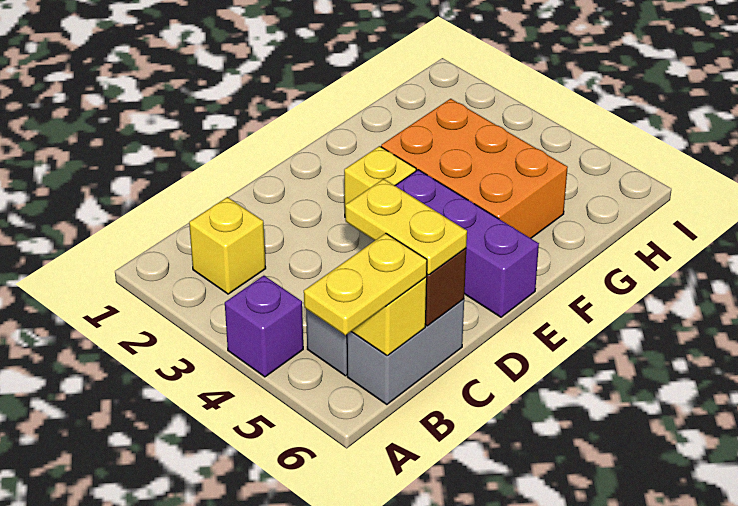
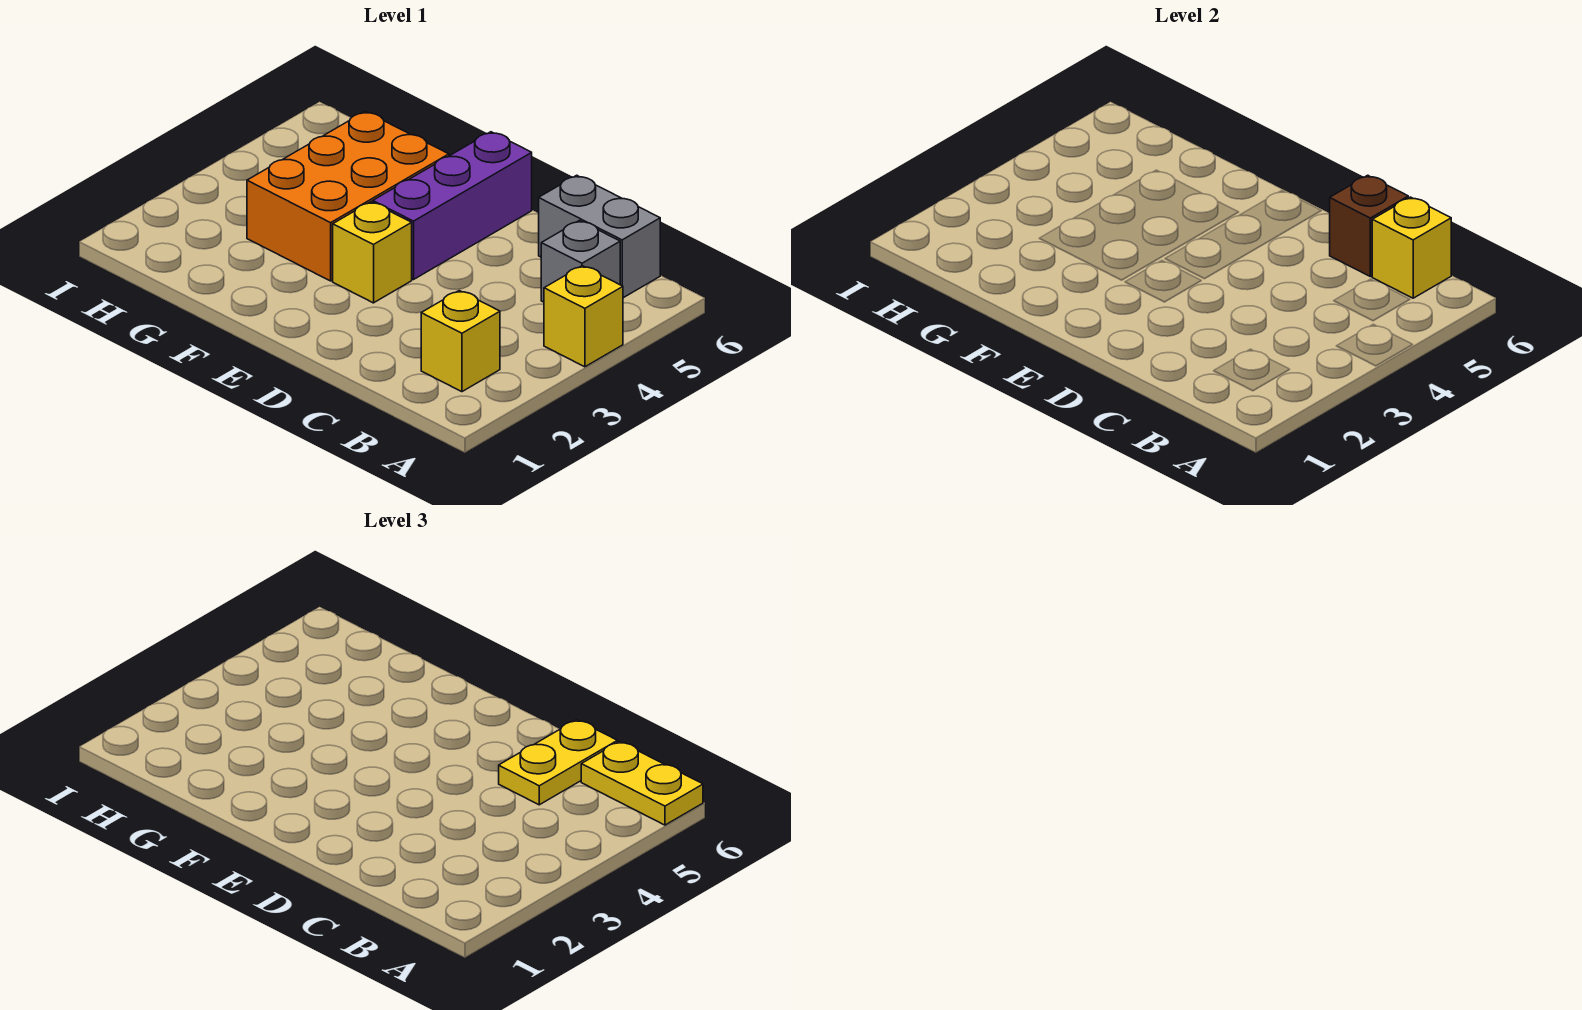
purple 1x1 brick [225,276,303,377] -> yellow 1x1 brick [544,266,623,367]

